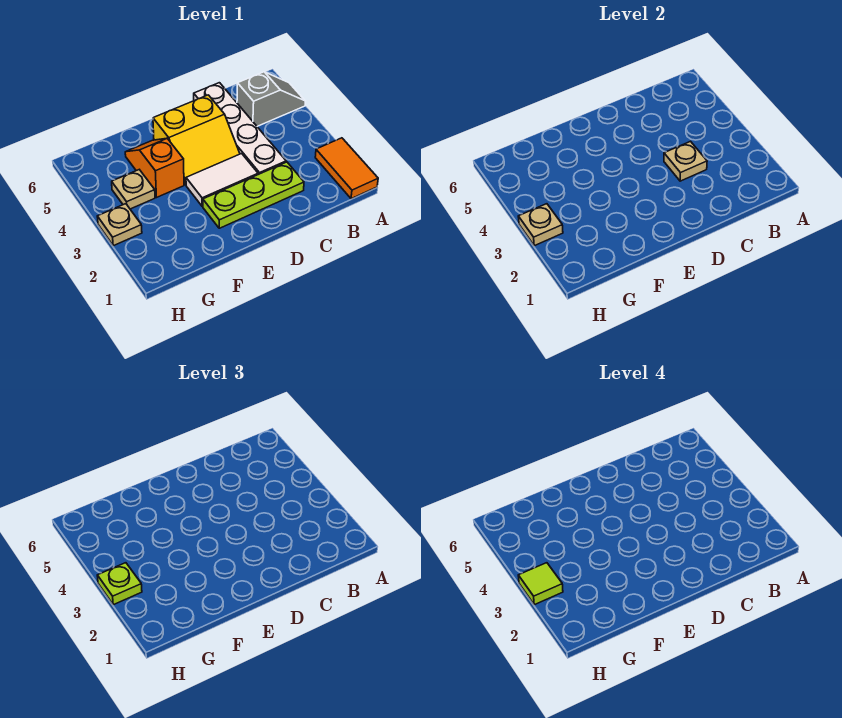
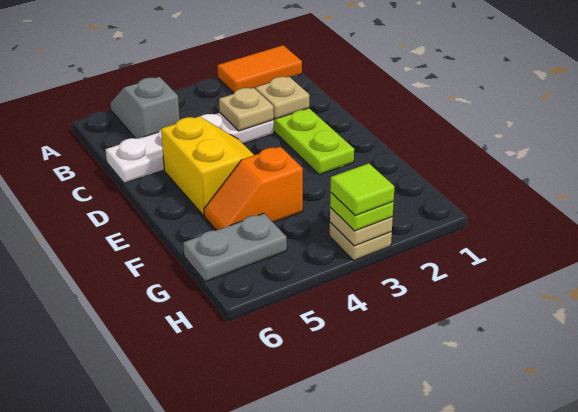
white 1x2 tile [186,154,258,206] -> none
tan 1x1 plate [112,170,155,209] -> tan 1x1 plate moved to [255,77,309,119]
none -> grey 1x2 plate [183,213,287,282]

